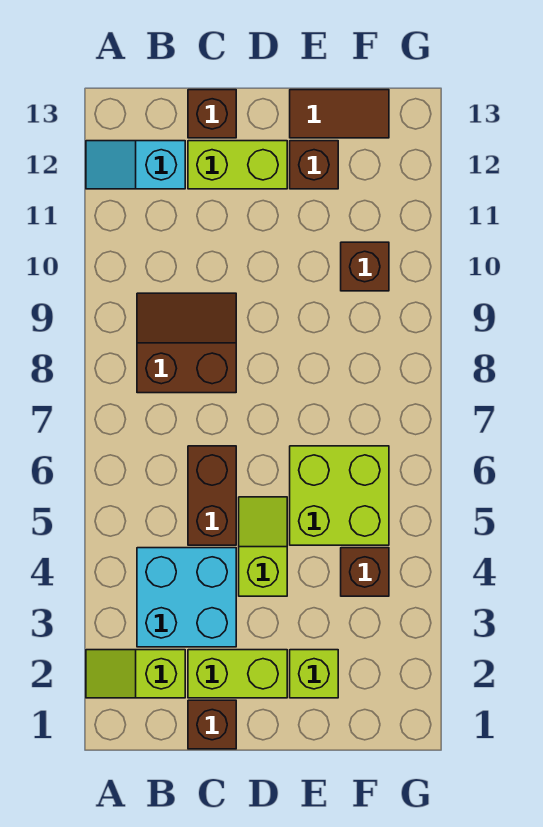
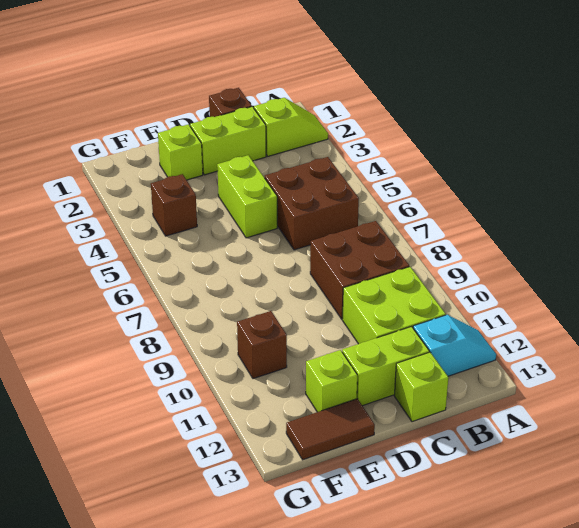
cyan 2x2 brick [137,548,236,647] -> none
brown 2x2 slope [137,293,236,393] -> brown 2x2 brick [310,221,409,319]
brown 1x2 brick [188,446,236,545] -> brown 2x2 brick [265,157,359,250]
brown 1x1 brick [188,90,236,138] -> lime 1x1 brick [394,352,448,422]
lime 1x2 slope [239,497,287,596] -> lime 1x2 brick [217,155,277,238]
lime 2x2 brick [290,446,389,545] -> lime 2x2 brick moved to [342,267,446,344]
brown 1x1 brick [290,141,338,189] -> lime 1x1 brick [306,350,357,412]

